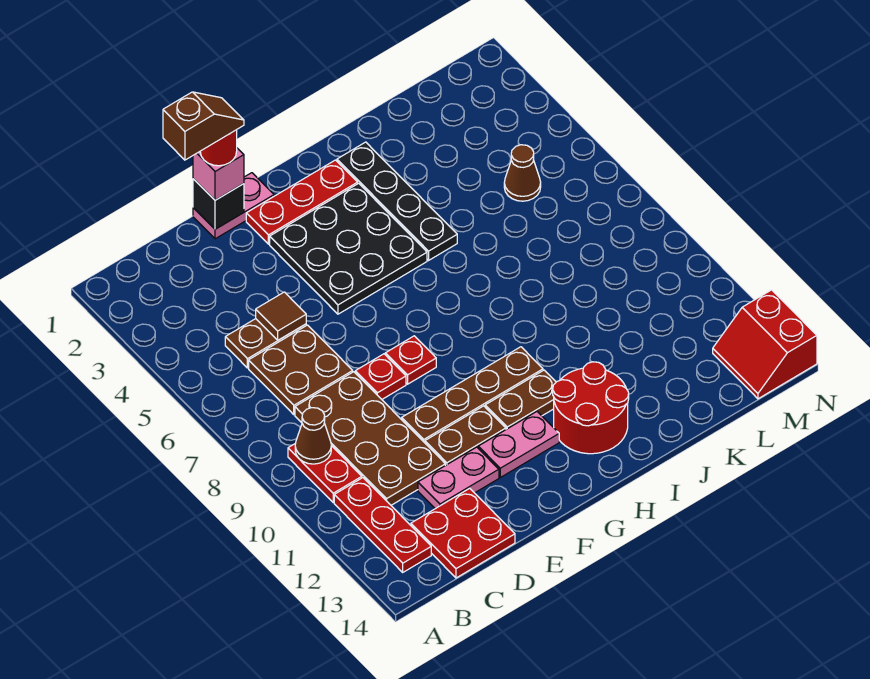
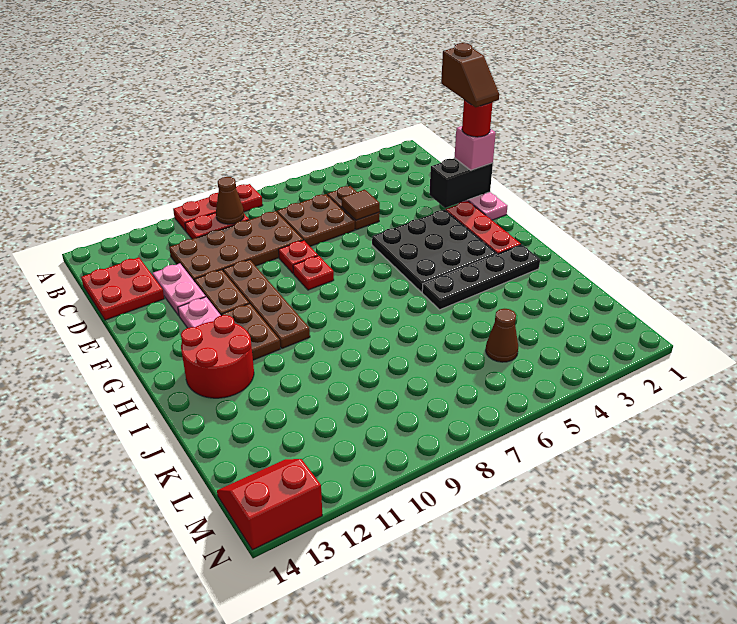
red 1x3 plate [334,478,431,572] -> red 1x3 plate moved to [173,184,263,231]
black 1x1 brick [193,179,244,229] -> black 1x2 brick [429,158,493,208]

